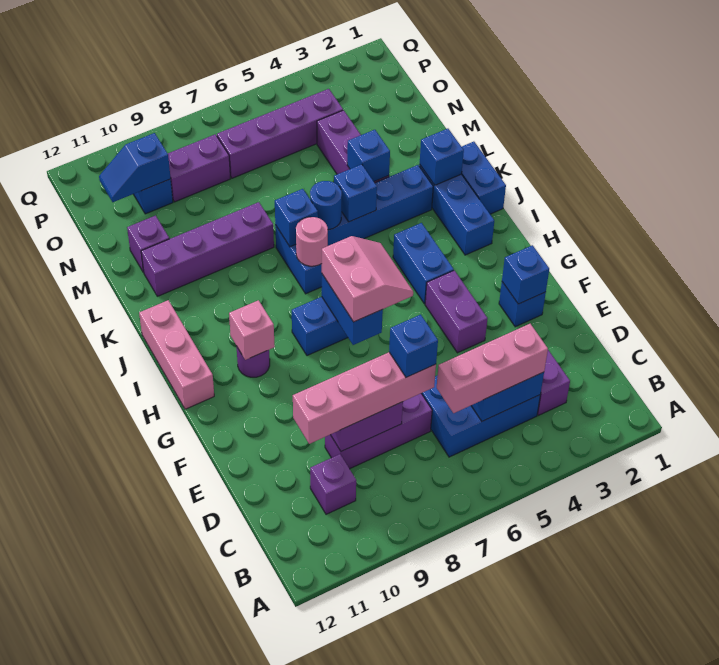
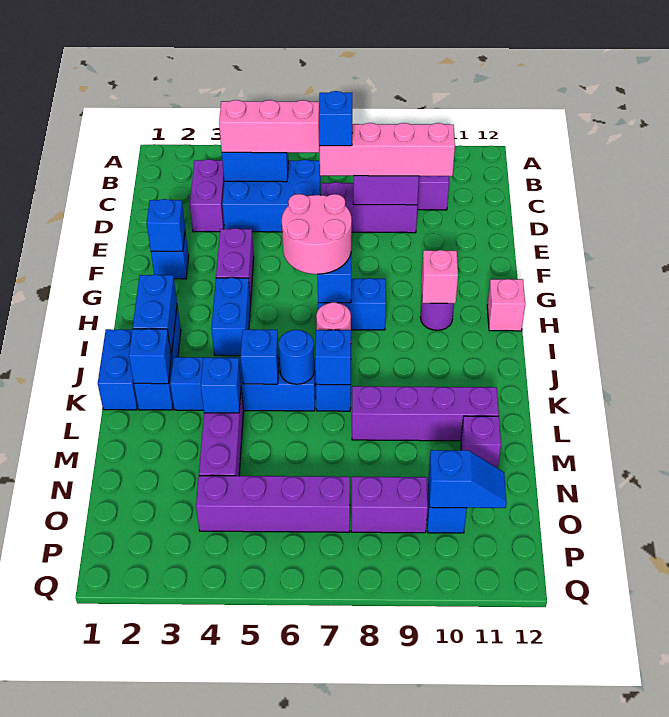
pink 2x2 slope [322,236,413,322] -> pink 2x2 round brick [282,194,352,274]
pink 1x3 brick [139,300,214,409] -> pink 1x1 brick [487,279,525,331]
none -> blue 1x2 brick [133,275,177,355]

